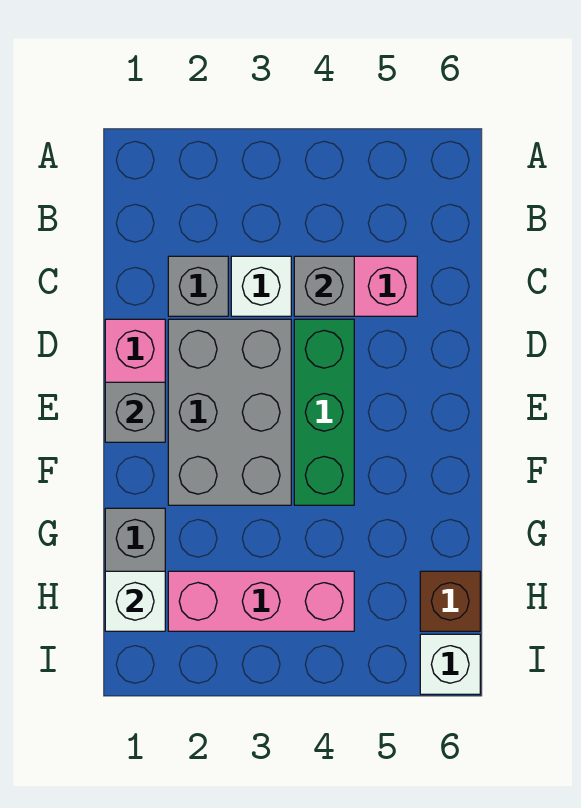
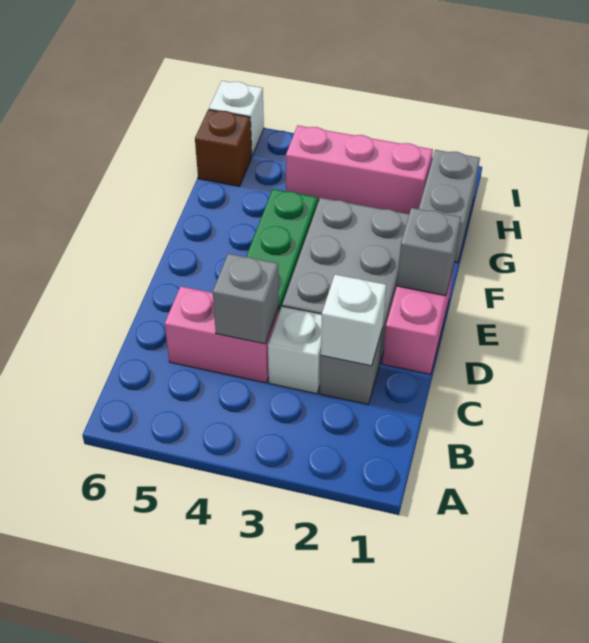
white 1x1 brick [105,571,165,631] -> white 1x1 brick moved to [321,274,386,366]

